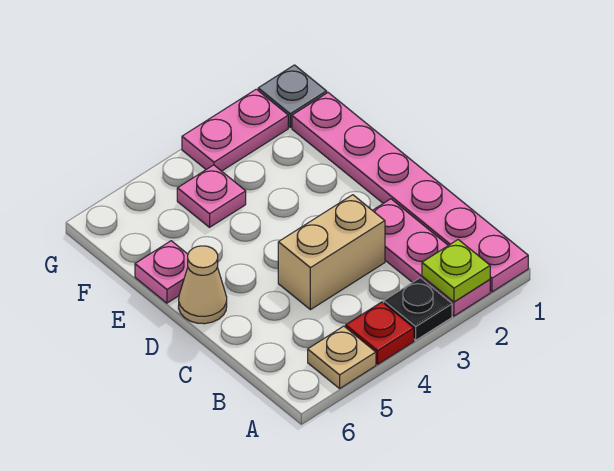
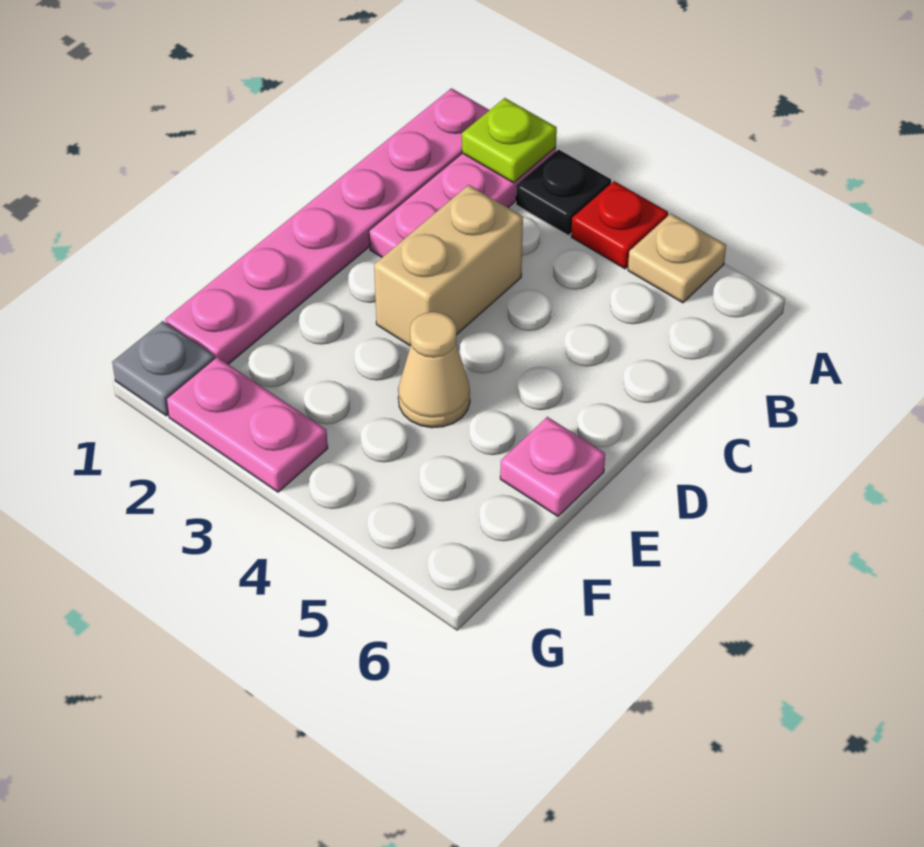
tan 1x2 brick [278,195,385,310] -> tan 1x2 brick turned to [374,185,523,346]
tan 1x1 cone [179,246,227,324] -> tan 1x1 cone moved to [398,312,470,428]
pink 1x1 plate [177,165,246,227] -> none

